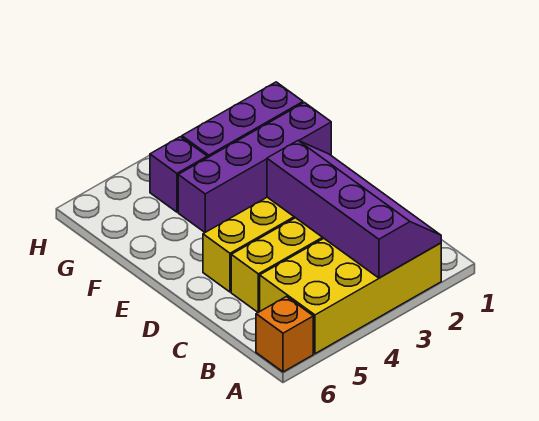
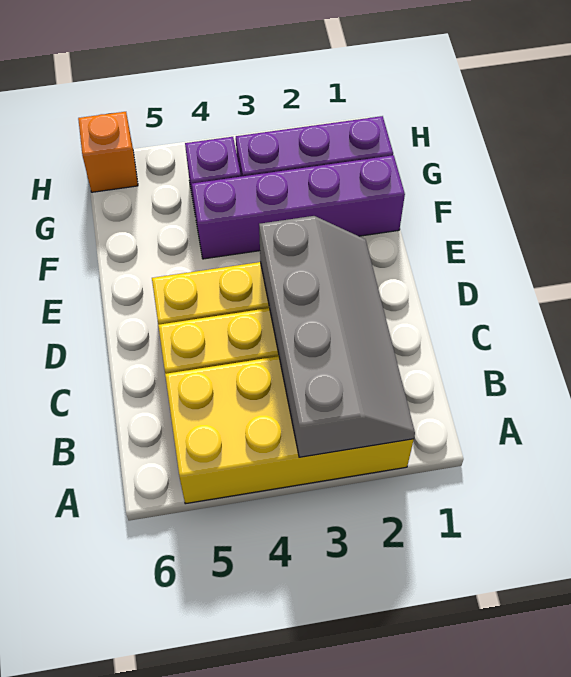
purple 2x4 slope [267,141,441,278] -> grey 2x4 slope [259,216,415,457]
orange 1x1 brick [256,297,313,372] -> orange 1x1 brick moved to [78,112,138,192]

